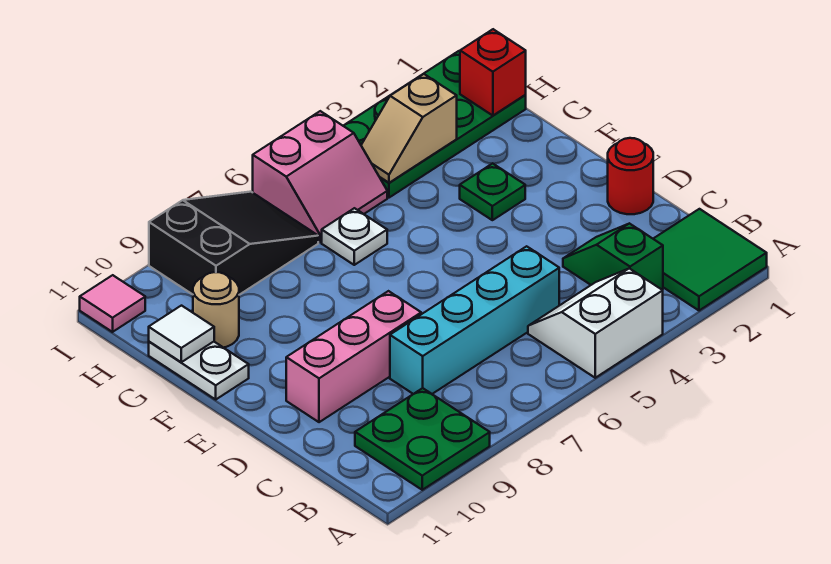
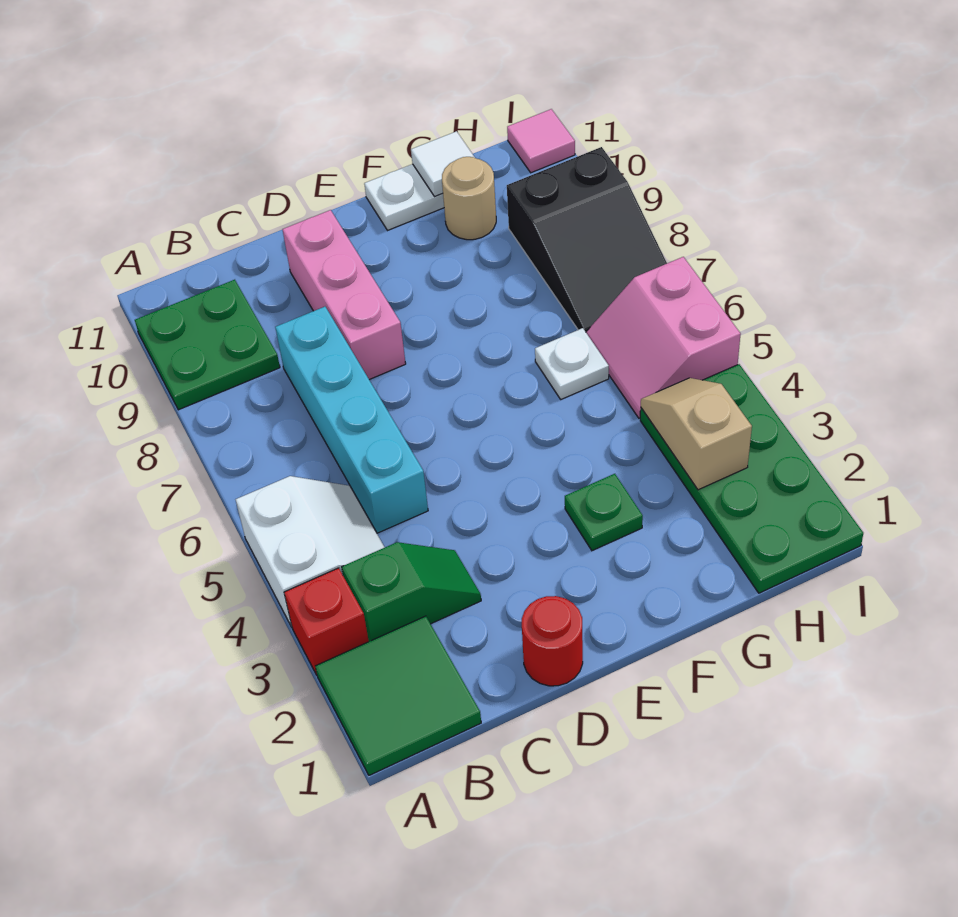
red 1x1 brick [460,29,526,116] -> red 1x1 brick moved to [284,568,369,675]

